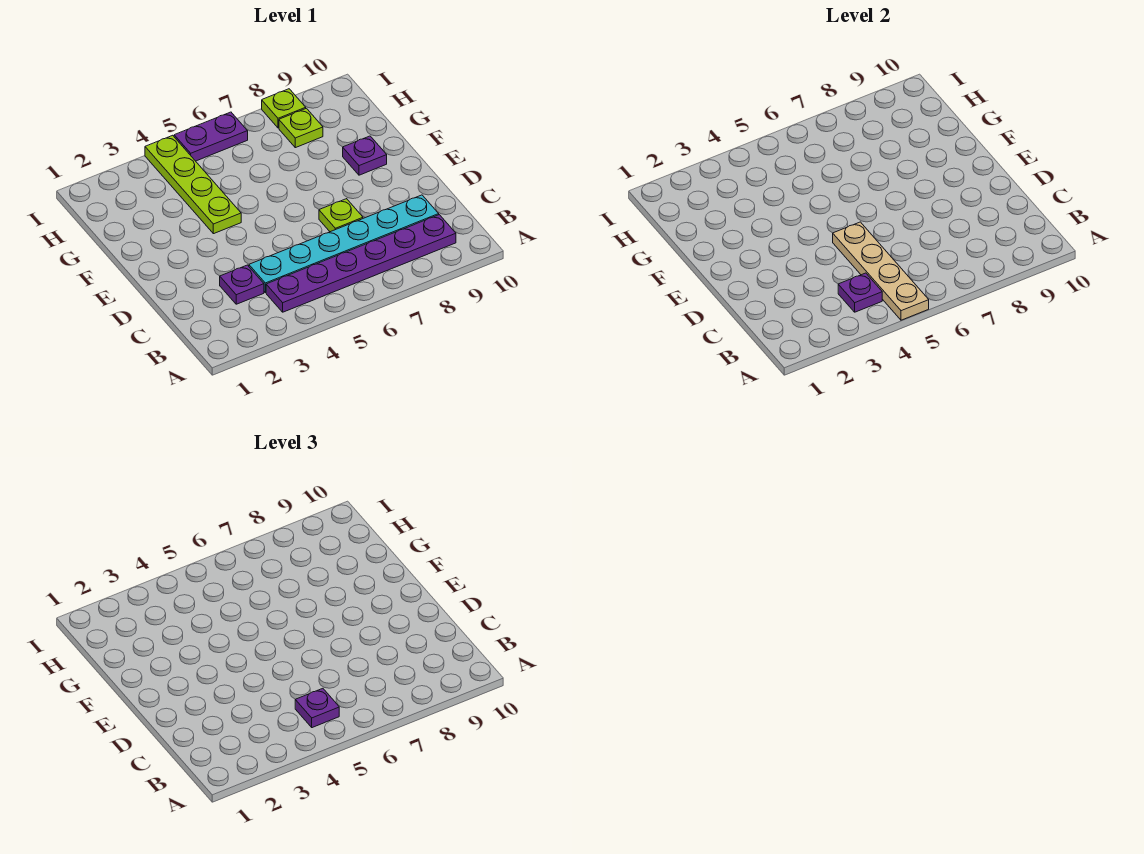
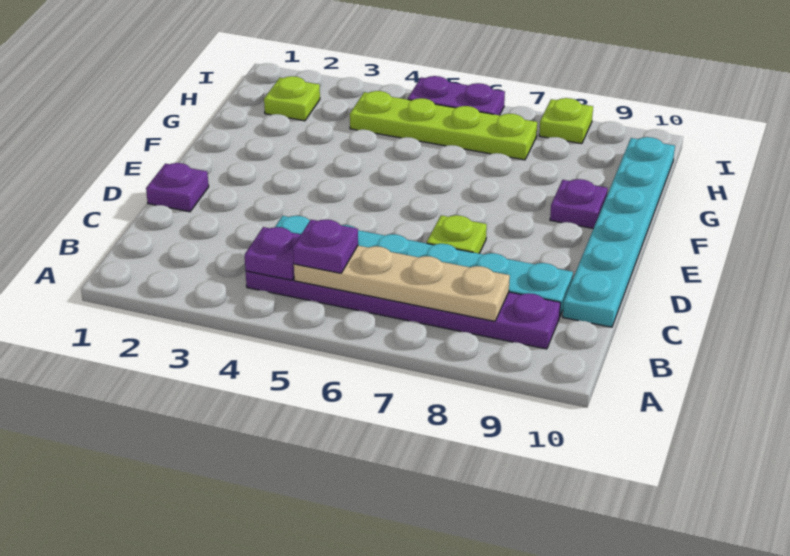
tan 1x4 plate [833,222,929,320] -> tan 1x4 plate turned to [294,246,510,321]
purple 1x1 plate [220,265,264,304] -> purple 1x1 plate moved to [146,163,209,212]
none -> cyan 1x6 plate [563,137,675,327]
lime 1x4 plate [145,135,241,234] -> lime 1x4 plate turned to [350,91,537,160]
lime 1x1 plate [279,108,323,148] -> lime 1x1 plate moved to [264,76,320,121]

